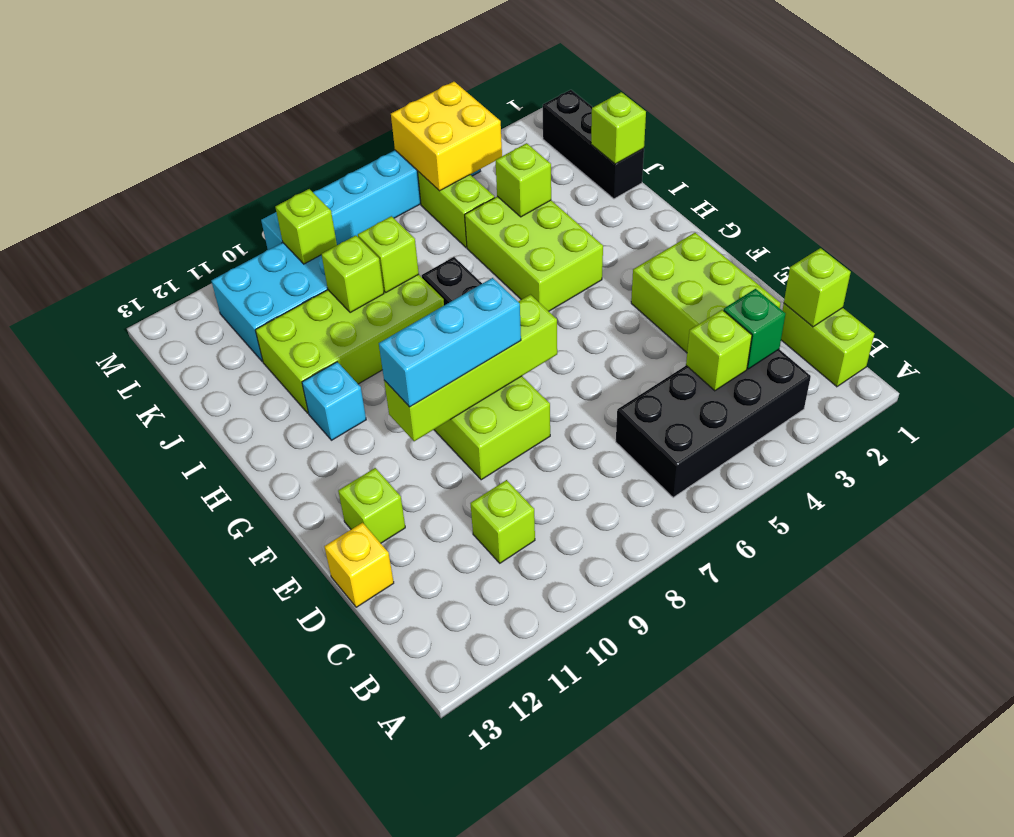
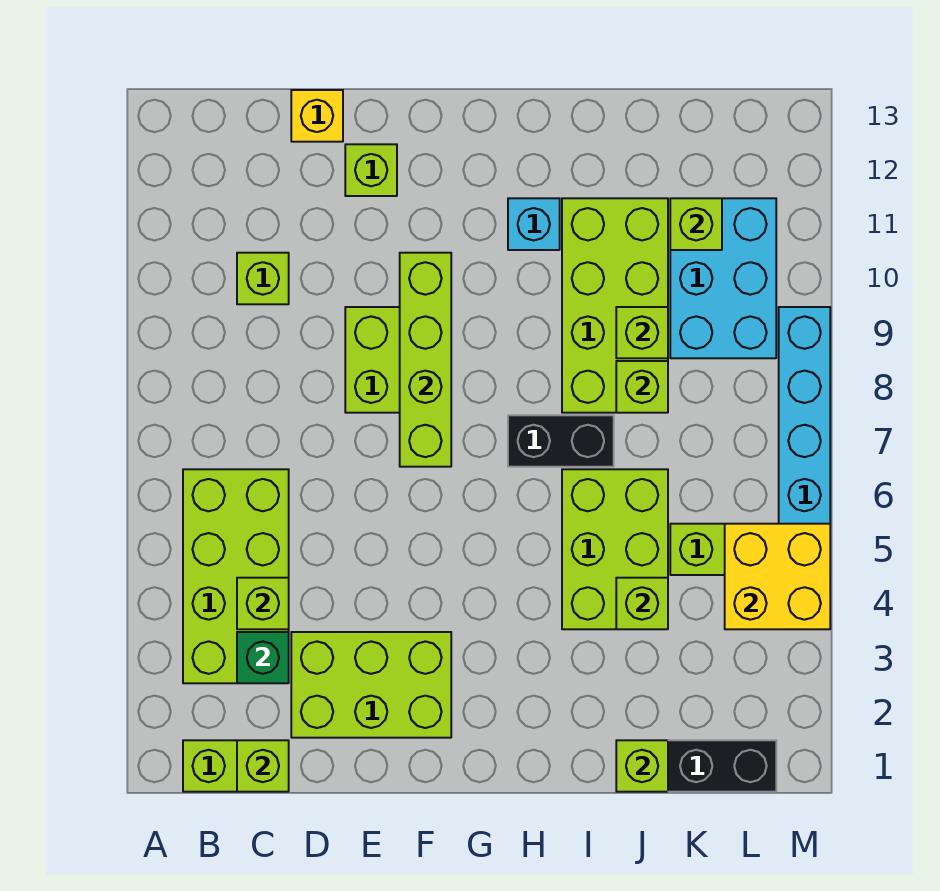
black 2x4 brick [616,349,811,498] -> lime 2x4 brick [183,469,289,683]
cyan 1x3 brick [379,278,521,407] -> none
lime 2x3 brick [465,196,603,311] -> lime 2x3 brick turned to [562,469,668,629]
lime 1x1 brick [275,189,337,264] -> lime 1x1 brick moved to [670,198,722,250]

